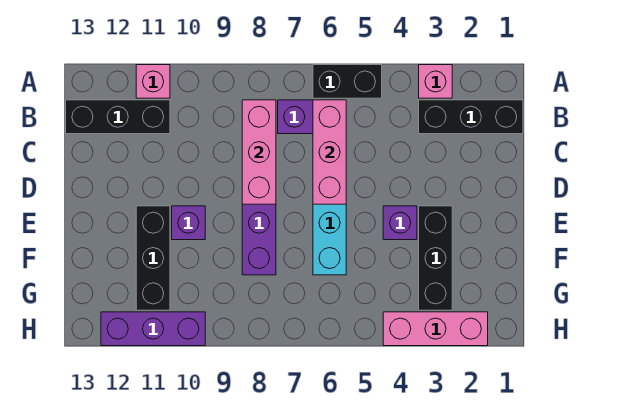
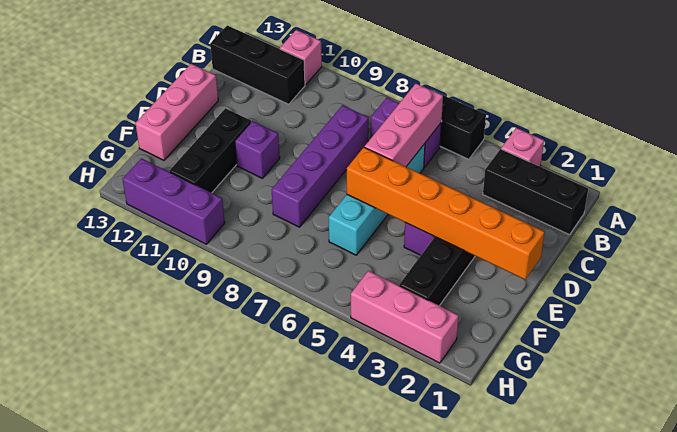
pink 1x3 brick [242,100,276,204] -> pink 1x3 brick moved to [135,64,218,160]
none -> orange 1x6 brick [347,147,545,280]

